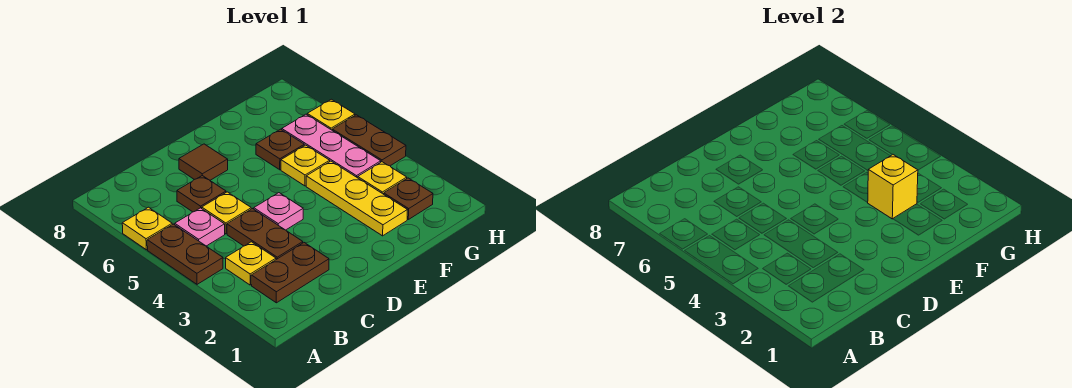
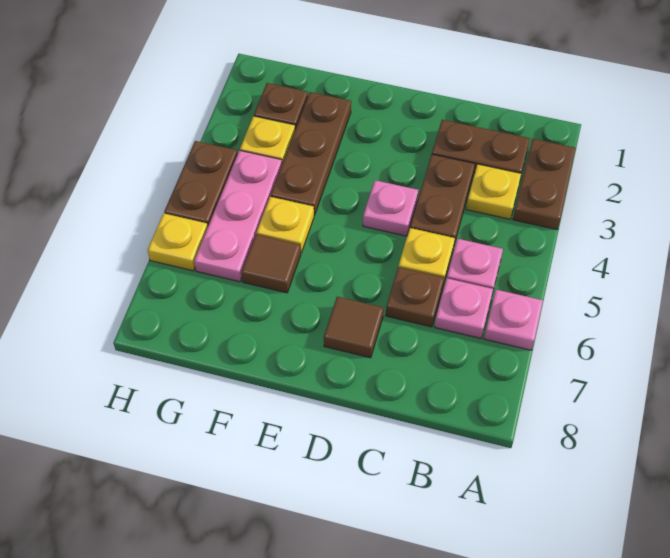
brown 1x2 plate [147,224,223,284] -> brown 1x2 plate moved to [513,139,576,230]
yellow 1x1 plate [122,207,172,250] -> pink 1x1 plate [484,290,543,350]
none -> pink 1x1 plate [435,278,493,338]
yellow 1x3 plate [306,161,407,236] -> brown 1x3 plate [271,92,351,215]
yellow 1x1 brick [867,154,918,219] -> none
brown 1x1 plate [256,129,304,170] -> brown 1x1 tile [241,235,301,293]

